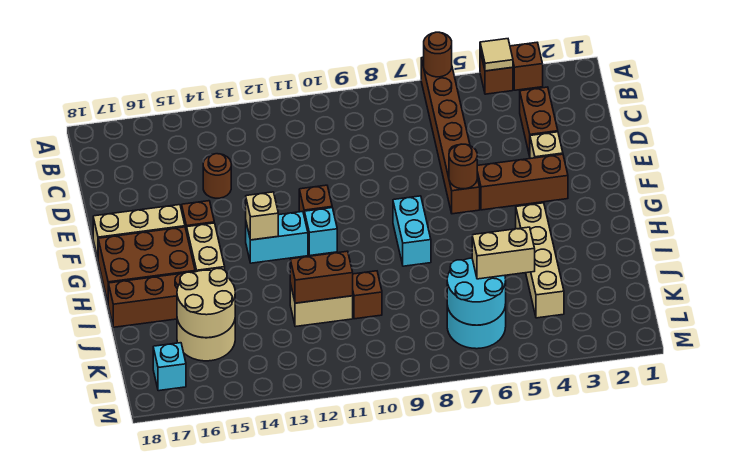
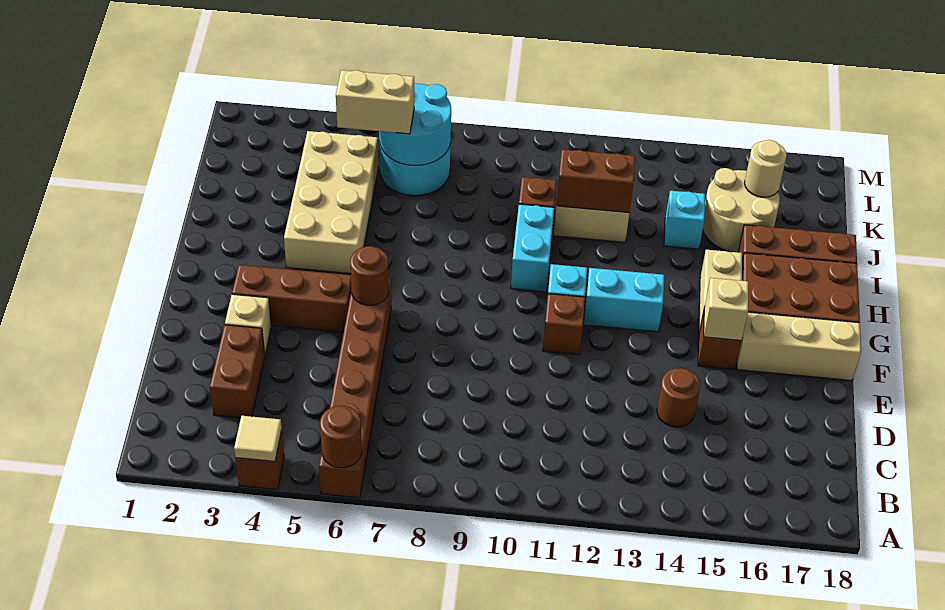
brown 1x1 brick [510,43,543,90] -> none
cyan 1x2 brick [393,196,431,266] -> cyan 1x2 brick moved to [511,204,554,292]
tan 1x1 brick [246,192,278,240] -> tan 1x1 brick moved to [704,278,748,340]
tan 1x4 brick [516,203,564,318] -> tan 2x4 brick [284,131,378,274]
tan 2x2 round brick [177,268,235,338] -> tan 1x1 round brick [745,140,787,197]
cyan 1x1 brick [153,343,186,391] -> cyan 1x1 brick moved to [664,191,705,249]

